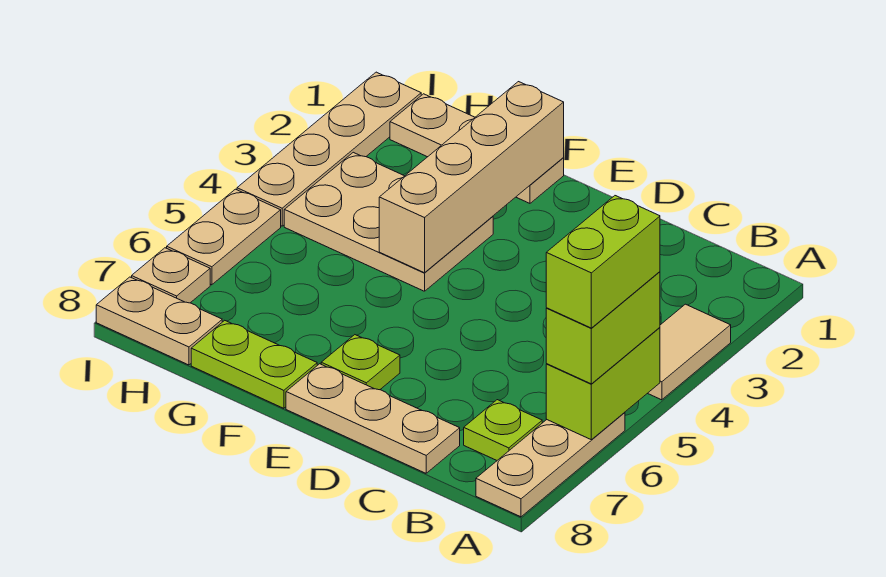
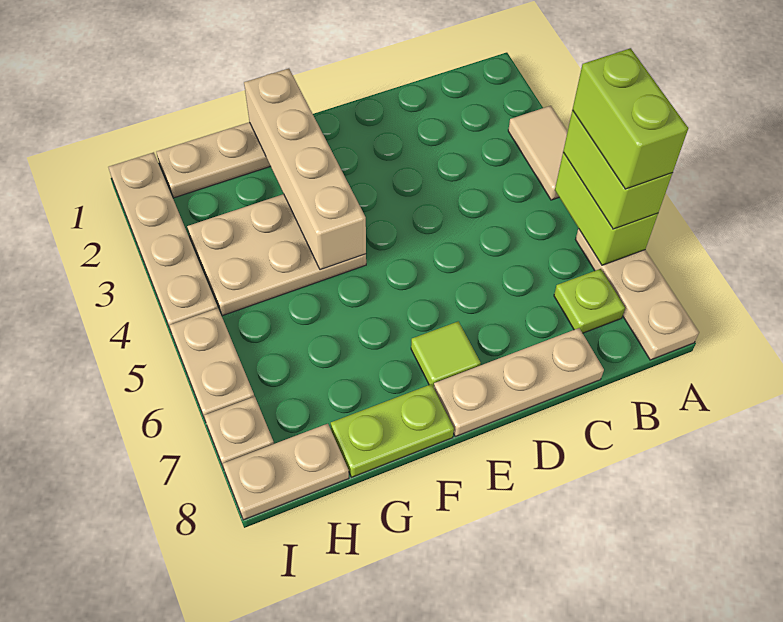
lime 1x1 plate [321,335,400,390] -> lime 1x1 tile [411,321,481,387]

